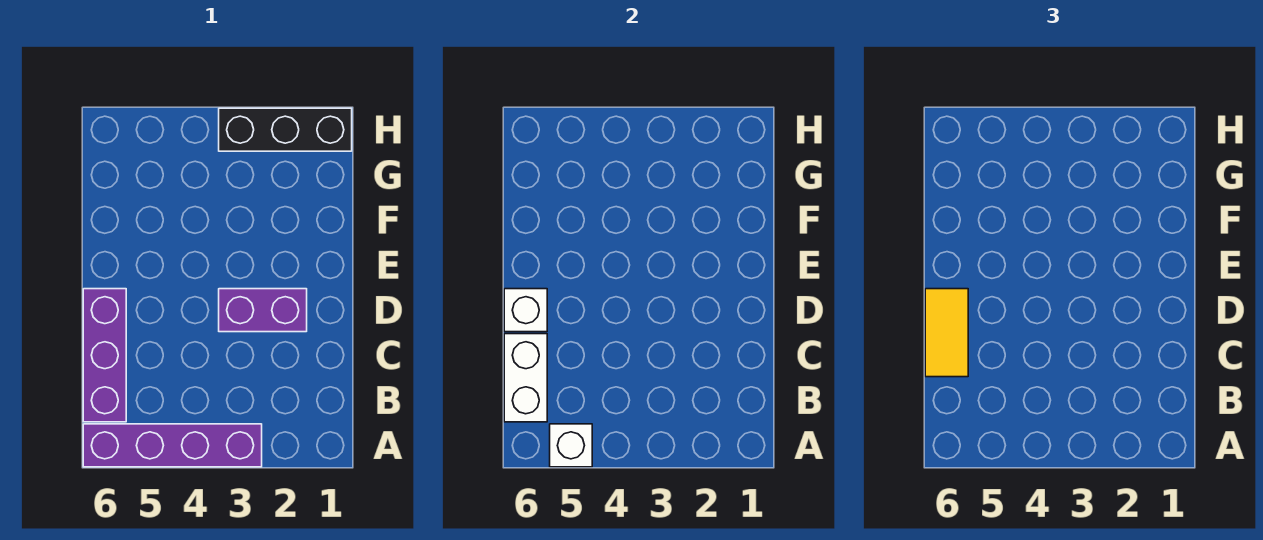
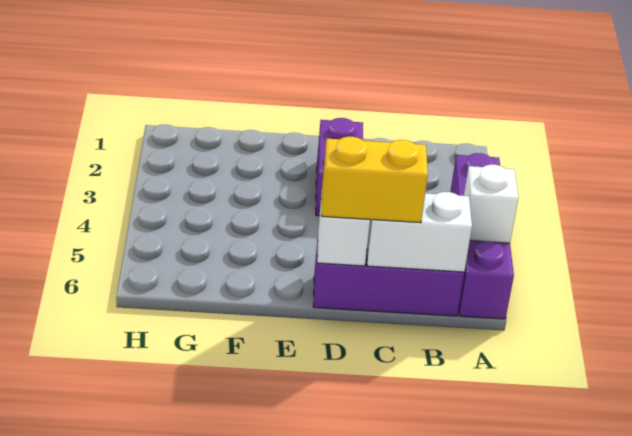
yellow 1x2 tile [925,289,968,377] -> yellow 1x2 brick [322,137,428,223]
black 1x3 brick [219,108,352,151] -> none

